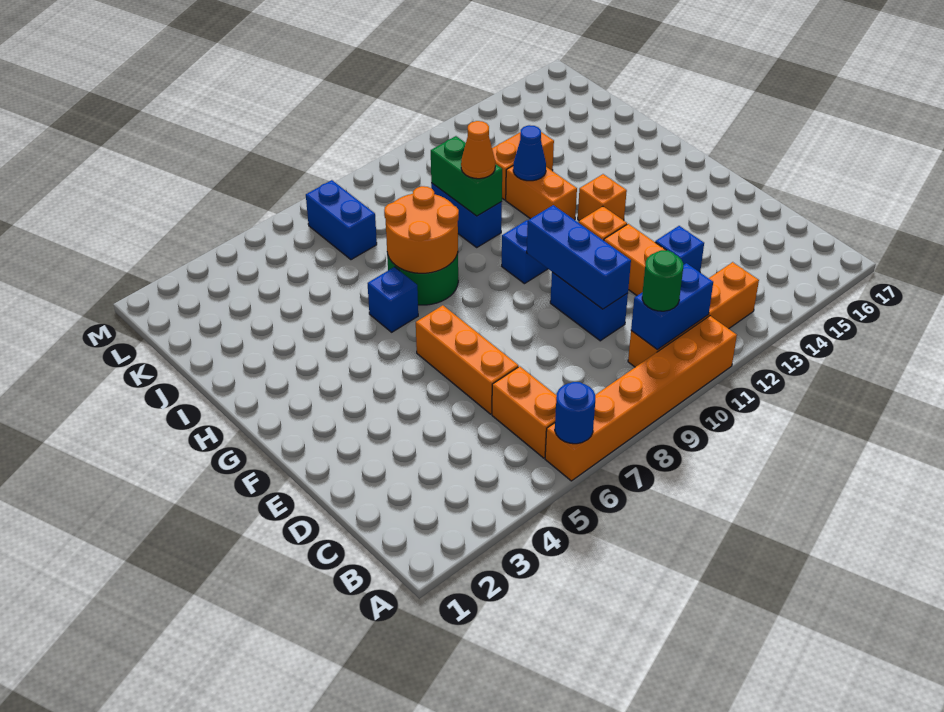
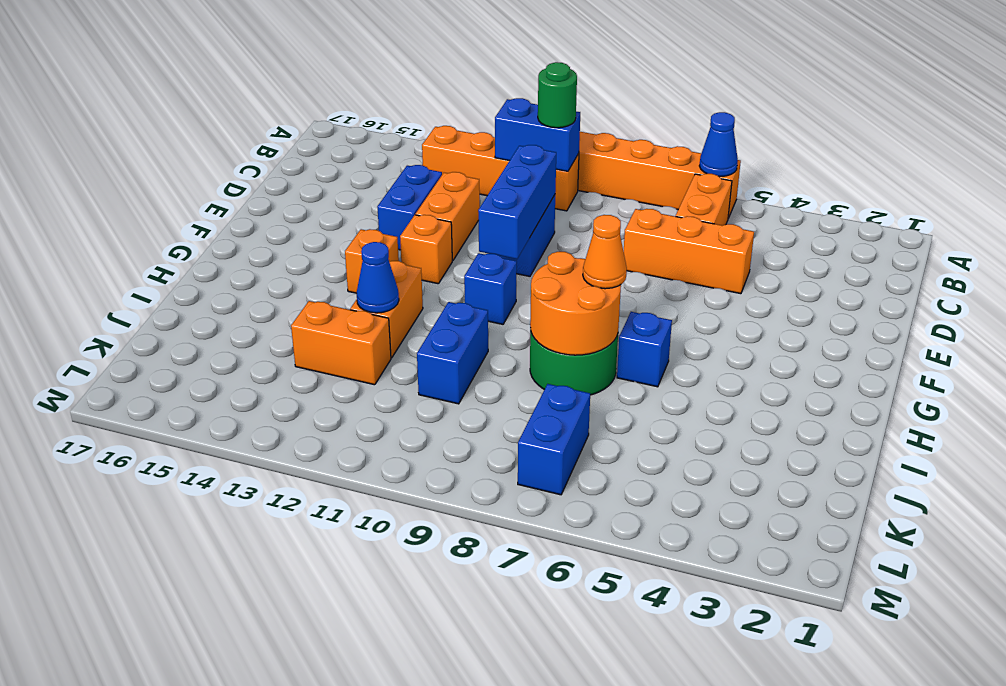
blue 1x1 round brick [555,382,595,444] -> blue 1x1 cone [699,112,738,177]
orange 1x3 brick [416,305,518,414] -> orange 1x3 brick turned to [624,209,754,294]
blue 1x1 brick [655,226,704,272] -> blue 1x2 brick [377,165,442,250]
green 1x2 brick [431,136,502,216] -> none
orange 1x1 cone [461,121,495,179] -> orange 1x1 cone moved to [583,215,627,289]

